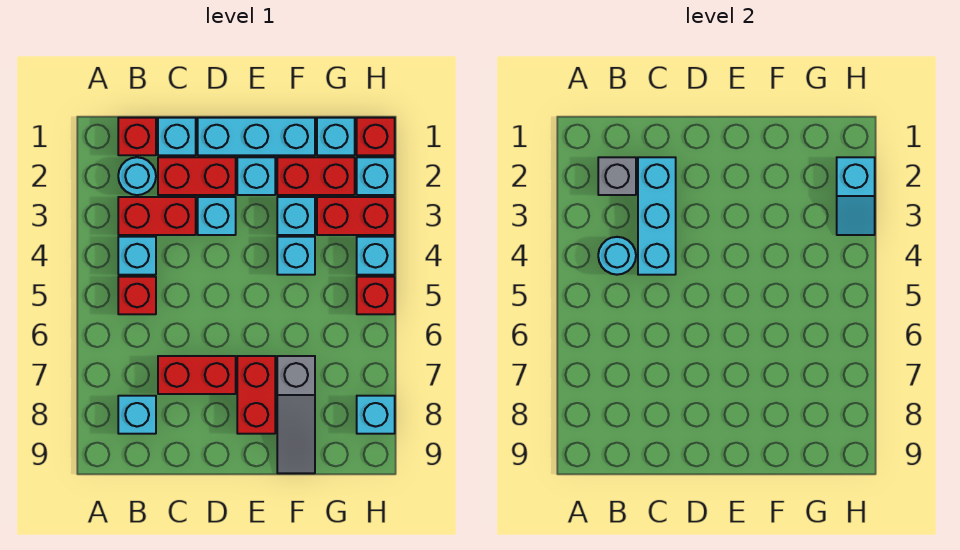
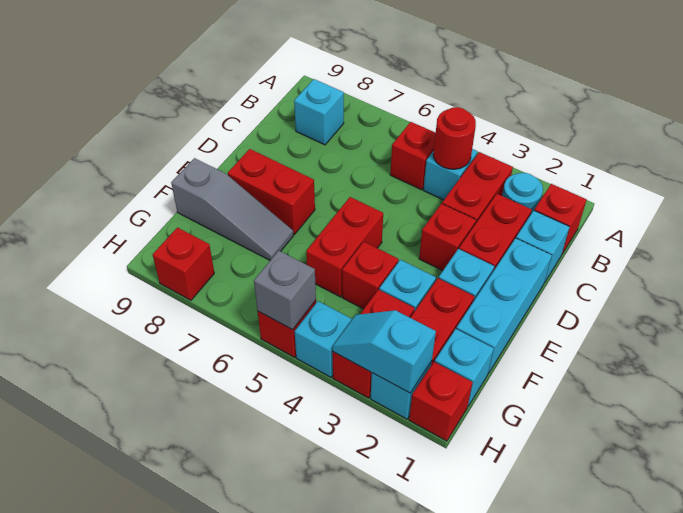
grey 1x1 brick [598,157,636,195] -> grey 1x1 brick moved to [254,251,316,330]
cyan 1x1 round brick [598,237,636,275] -> red 1x1 round brick [433,107,476,169]
cyan 1x3 brick [638,157,676,275] -> none
red 1x2 brick [158,356,236,394] -> red 1x2 brick moved to [306,197,383,297]
cyan 1x1 brick [198,197,236,235] -> red 1x1 brick [419,204,476,271]
cyan 1x1 brick [277,237,315,275] -> red 1x1 brick [342,242,398,309]
grey 1x3 slope [277,356,315,473] -> grey 1x3 slope turned to [171,158,293,260]
cyan 1x1 brick [357,396,395,434] -> red 1x1 brick [153,228,214,300]

